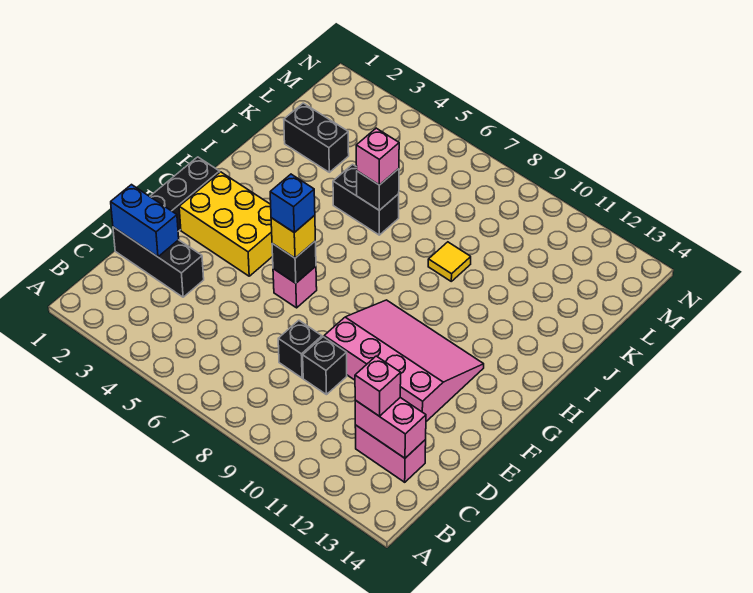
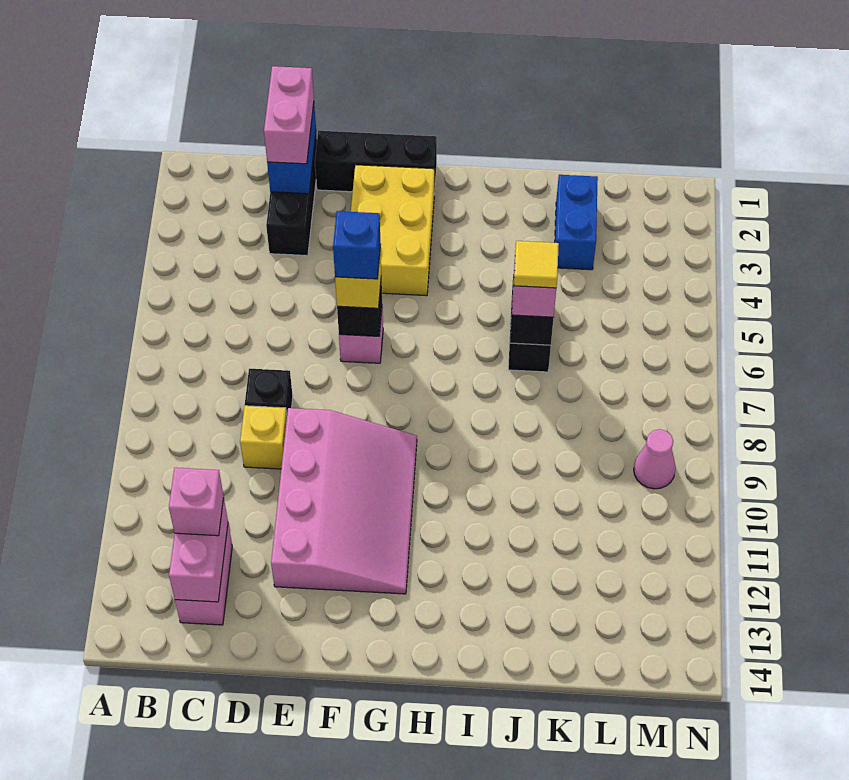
none -> pink 1x2 brick [264,66,314,164]
black 1x1 brick [303,337,347,395] -> yellow 1x1 brick [240,406,287,469]
yellow 1x1 tile [428,242,471,281] -> yellow 1x1 tile moved to [514,241,559,288]
black 1x2 brick [284,103,349,172] -> blue 1x2 brick [555,175,598,270]
none -> pink 1x1 cone [634,429,676,489]

